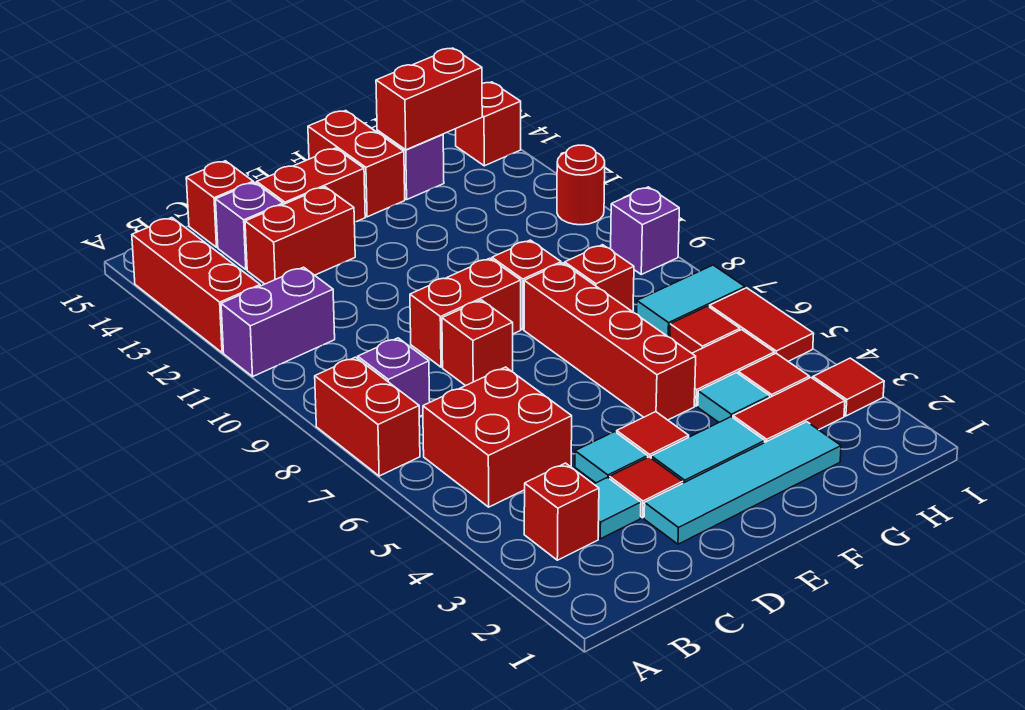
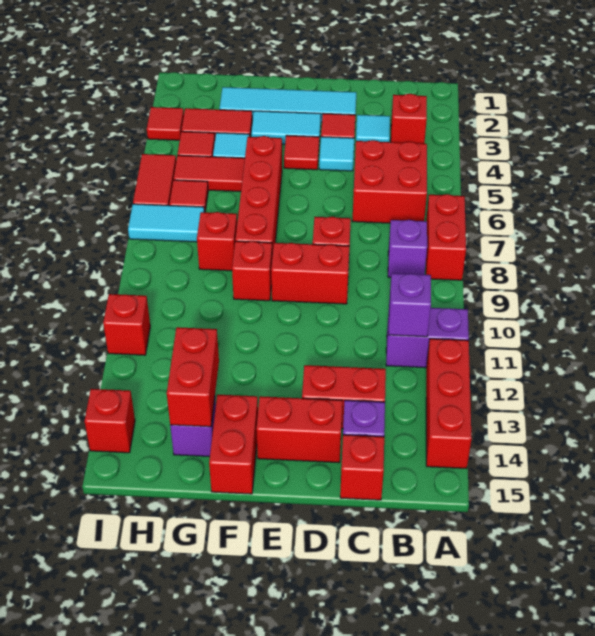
red 1x2 brick [376,48,482,150] -> red 1x2 brick turned to [167,327,219,427]
purple 1x1 brick [611,187,679,274] -> purple 1x1 brick moved to [388,273,431,337]
red 1x1 round brick [557,145,605,225] -> red 1x1 brick [103,294,150,355]

